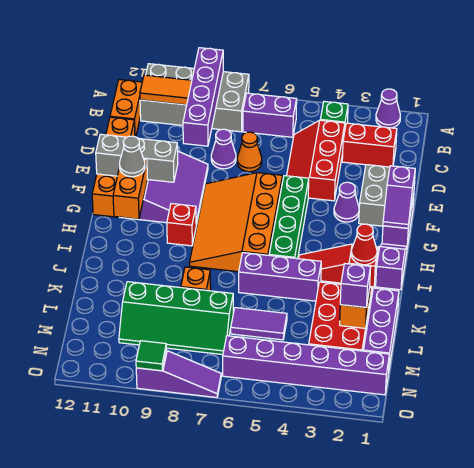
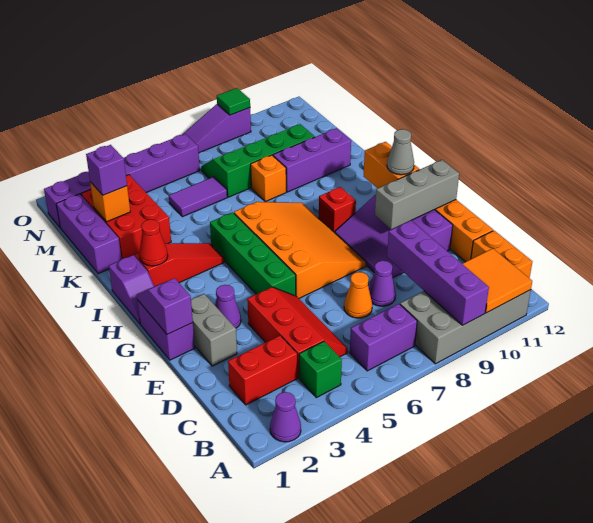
orange 1x2 tile [140,75,192,105] -> orange 2x2 tile [462,248,532,313]
purple 1x3 brick [239,253,321,301] -> purple 1x3 brick moved to [273,128,351,192]

